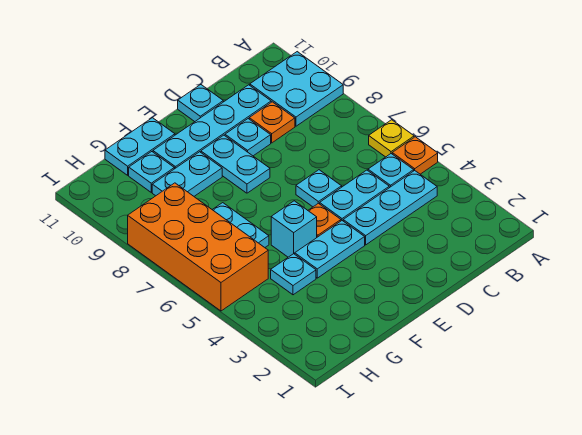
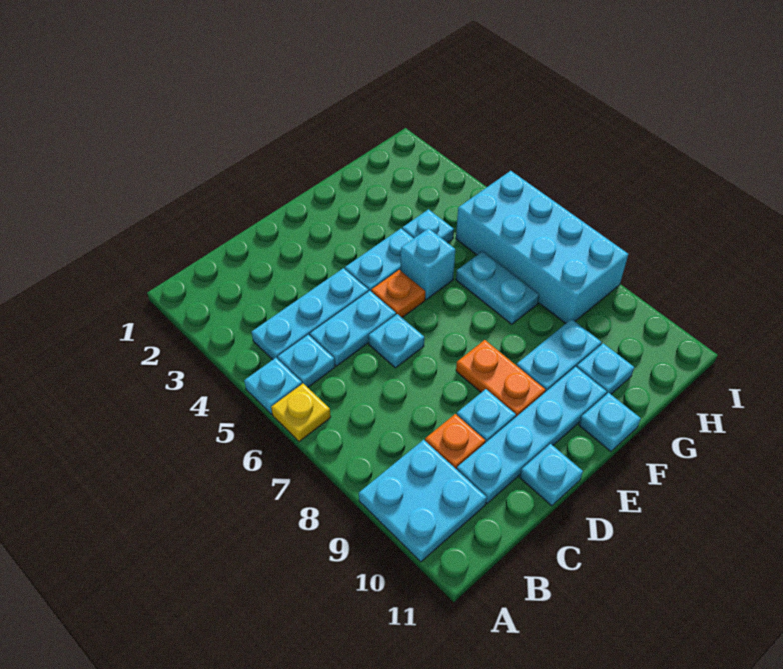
orange 1x1 plate [392,137,438,174] -> cyan 1x1 plate [244,358,302,414]
cyan 1x2 plate [201,135,270,193] -> orange 1x2 plate [456,340,545,417]
cyan 1x2 plate [105,118,175,175] -> cyan 1x1 plate [579,393,641,451]
orange 2x4 brick [128,183,268,311] -> cyan 2x4 brick [456,171,628,324]

